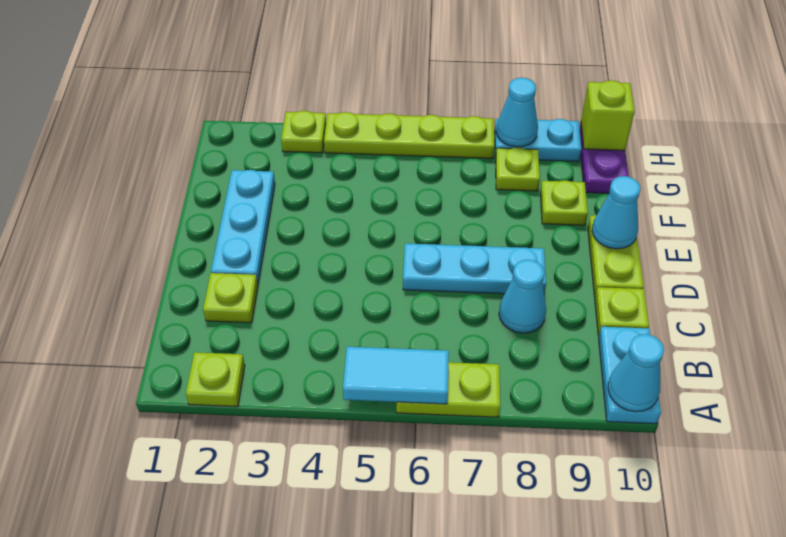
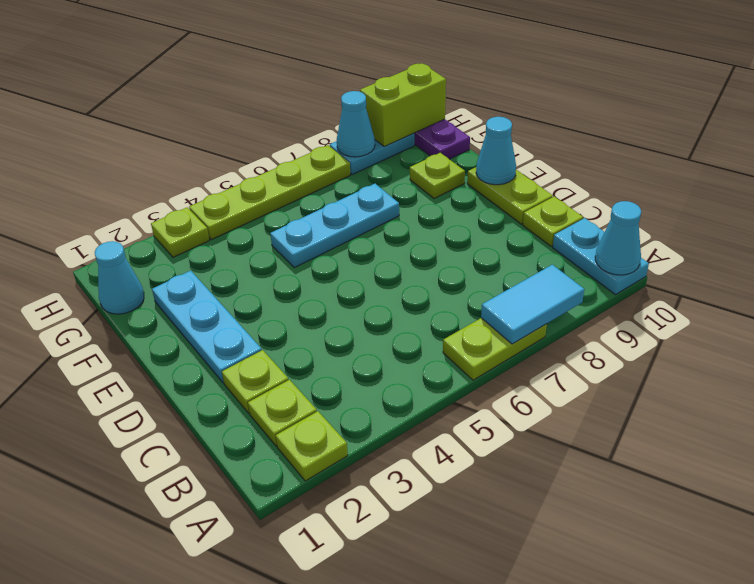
cyan 1x2 tile [343,347,449,404] -> cyan 1x2 tile moved to [481,265,584,344]
cyan 1x1 cone [499,260,546,333] -> cyan 1x1 cone moved to [95,241,144,314]
cyan 1x3 plate [403,243,546,294] -> cyan 1x3 plate moved to [270,184,399,268]
lime 1x1 plate [495,147,540,191] -> lime 1x1 plate moved to [248,380,317,446]
lime 1x1 brick [581,80,635,150] -> lime 1x2 brick [360,63,446,147]

